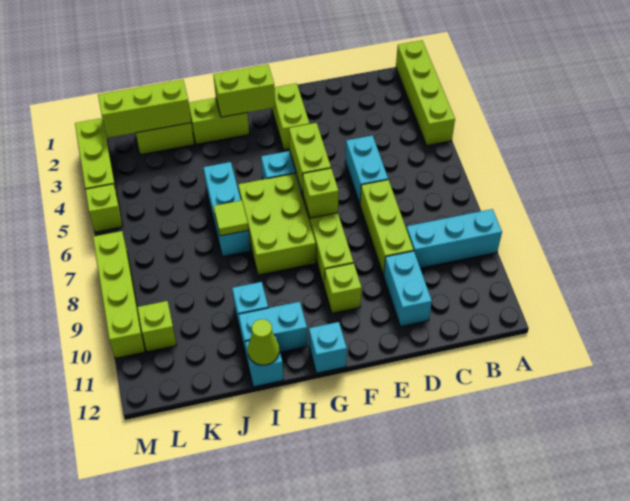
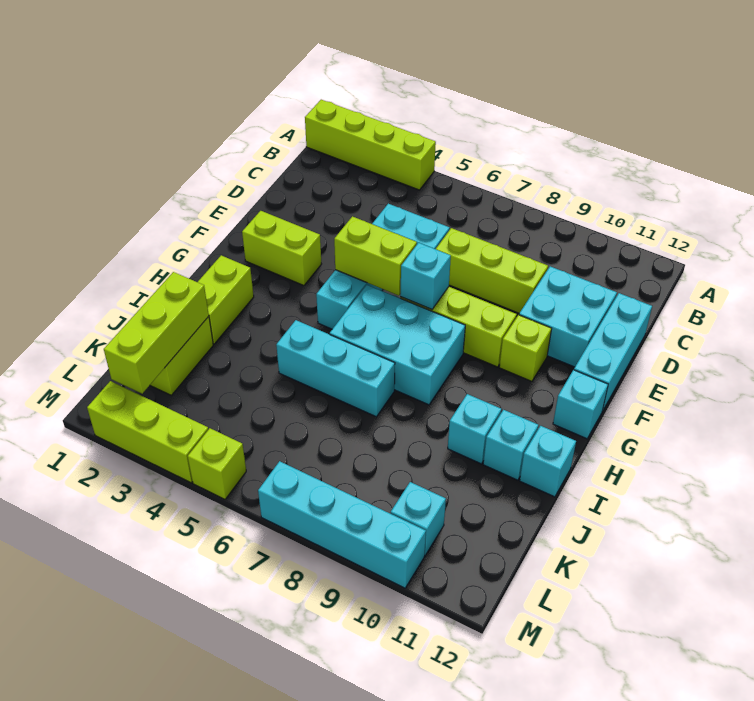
cyan 1x3 brick [406,209,502,268] -> cyan 1x3 brick moved to [574,293,652,411]
cyan 1x2 brick [383,251,432,327] -> cyan 2x2 brick [519,266,617,367]
lime 1x1 brick [303,168,339,218] -> cyan 1x1 brick [400,243,451,309]
lime 1x2 brick [213,65,275,117] -> none
lime 2x3 brick [238,173,316,275] -> cyan 2x3 brick [330,285,465,405]
cyan 1x2 brick [239,302,307,357] -> cyan 1x1 brick [483,410,538,480]
lime 1x1 tile [214,200,249,236] -> none
lime 1x1 cone [248,319,279,365] -> none
lime 1x1 brick [137,301,176,352] -> cyan 1x1 brick [391,482,446,555]
lime 1x4 brick [93,231,145,358] -> cyan 1x4 brick [258,461,426,588]

